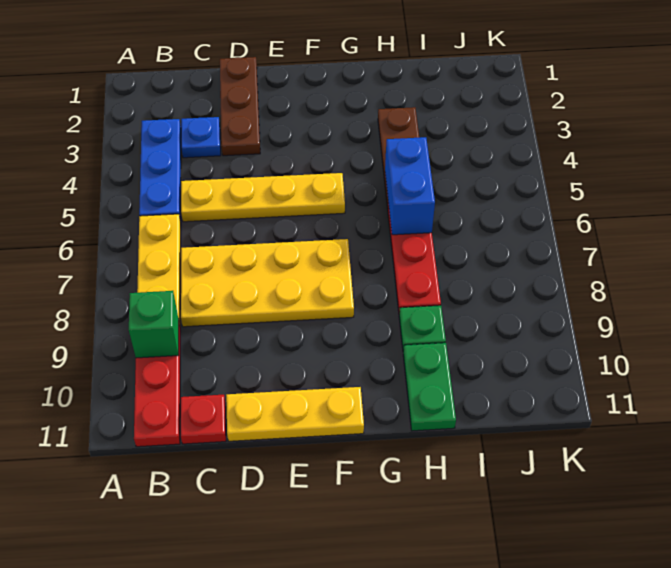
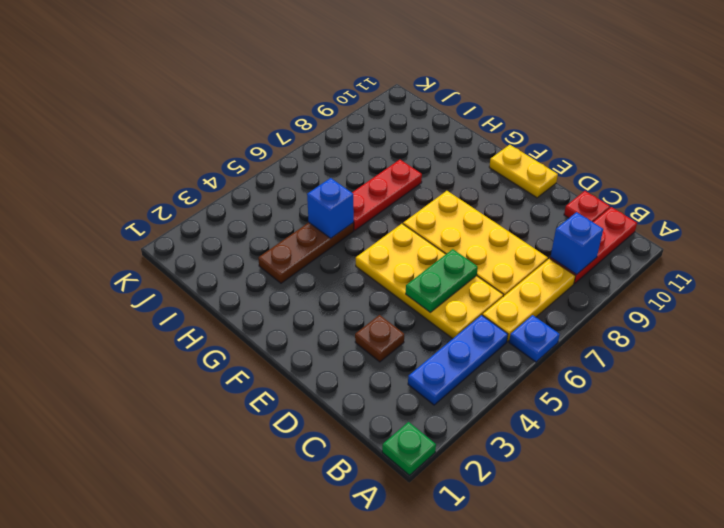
green 1x1 brick [129,291,179,358] -> blue 1x1 brick [550,212,603,275]
blue 1x1 plate [181,117,221,158] -> blue 1x1 plate moved to [509,315,560,362]
yellow 1x4 plate [181,173,345,222] -> yellow 2x4 plate [356,224,503,339]
brown 1x3 plate [220,57,260,156] -> brown 1x1 plate [355,315,404,362]
yellow 1x3 plate [226,387,364,441] -> yellow 1x2 plate [489,145,558,198]
blue 1x2 brick [385,137,435,235] -> blue 1x1 brick [307,178,354,238]
green 1x1 plate [399,305,446,350] -> green 1x1 plate moved to [382,422,436,475]
green 1x2 plate [403,343,456,431] -> green 1x2 plate moved to [406,249,478,312]

